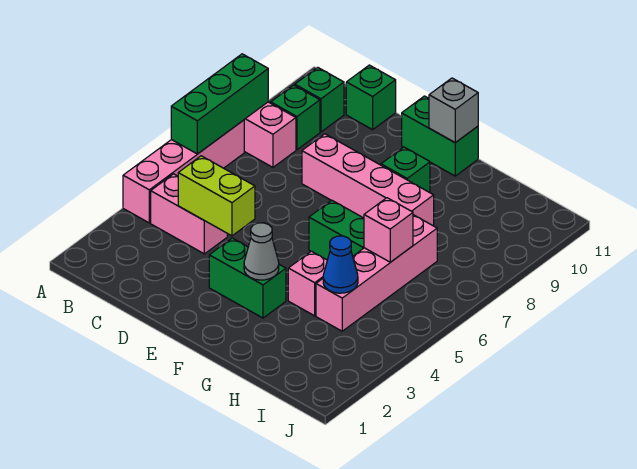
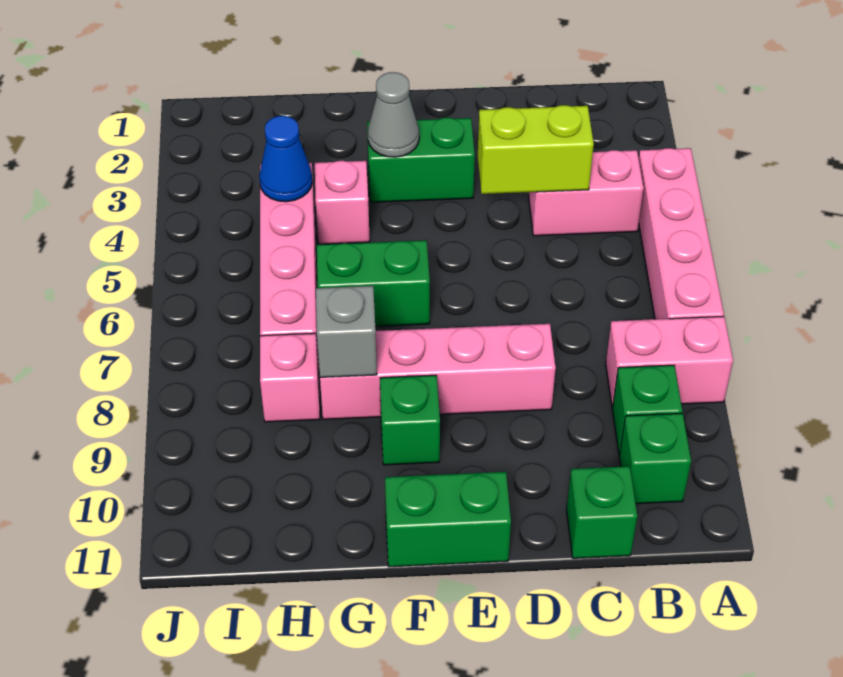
green 1x3 brick [171,54,268,154] -> none
grey 1x1 brick [429,78,478,143] -> grey 1x1 brick moved to [316,286,377,377]
pink 1x1 brick [364,198,413,262] -> pink 1x1 brick moved to [260,333,320,422]

